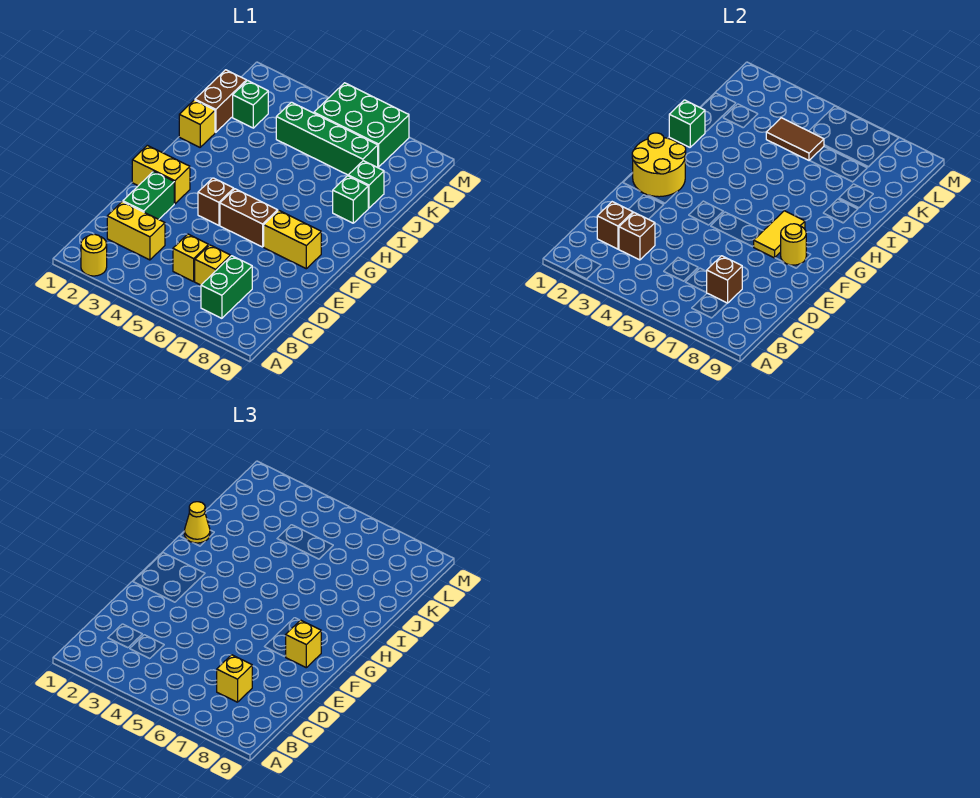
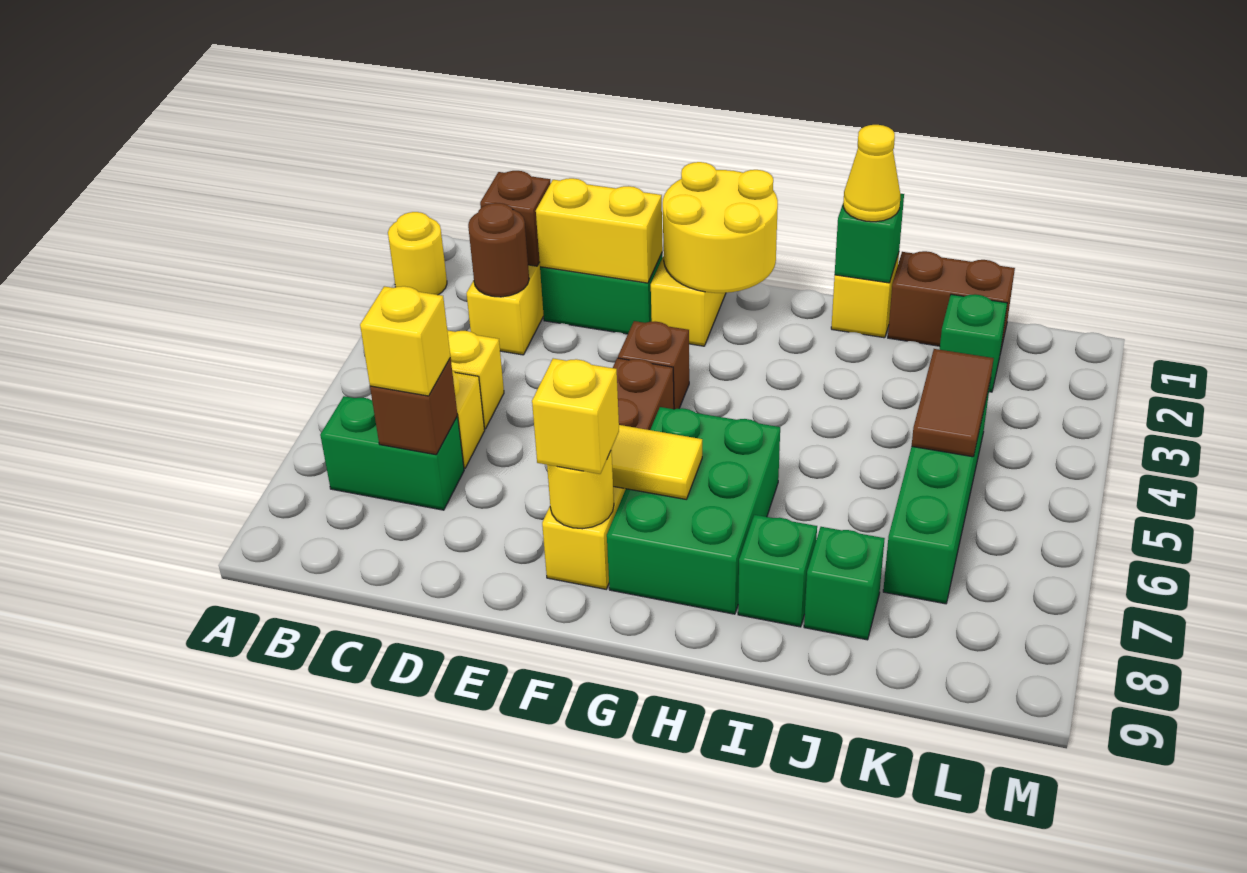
brown 1x1 brick [619,213,655,260] -> brown 1x1 round brick [468,203,529,297]
none -> yellow 1x2 brick [536,178,663,283]
green 2x3 brick [314,83,409,167] -> green 2x3 brick moved to [607,407,780,614]

